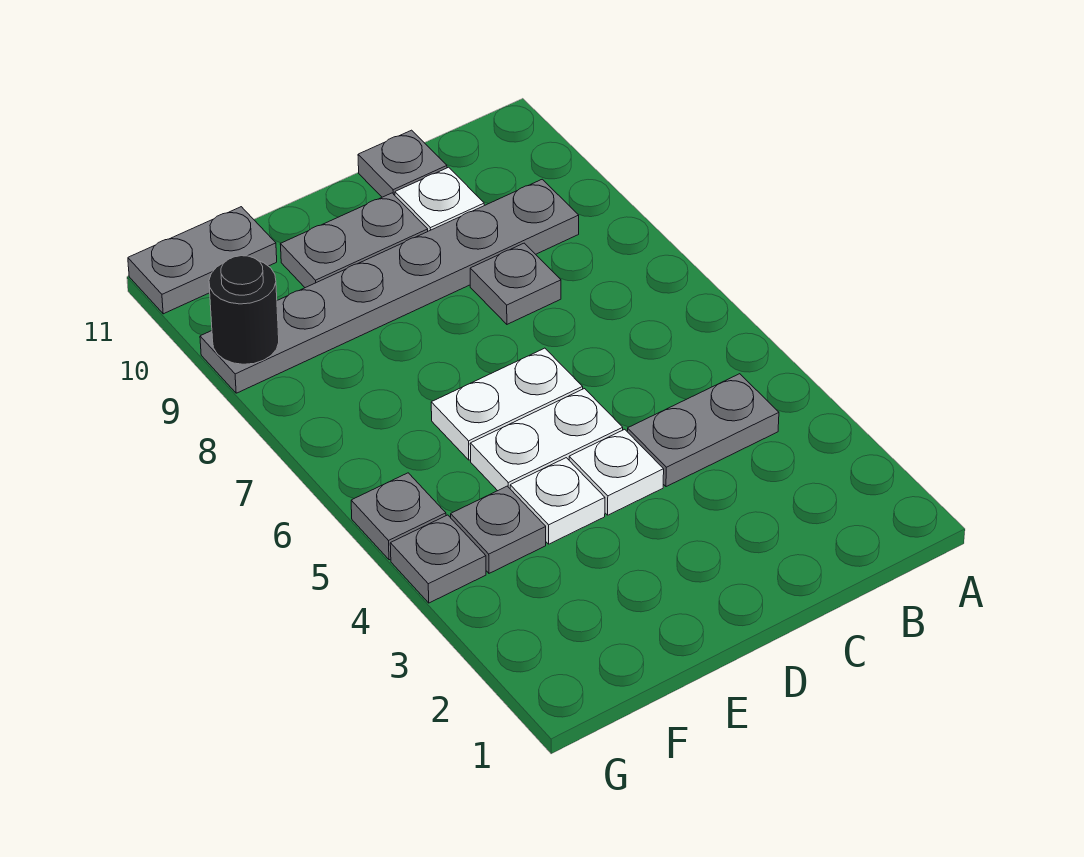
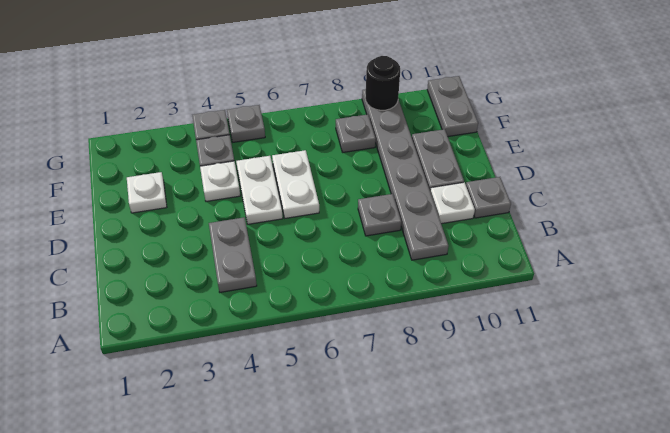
white 1x1 plate [569,429,664,515] -> white 1x1 plate moved to [127,172,167,213]
none -> grey 1x1 plate [336,114,376,152]

